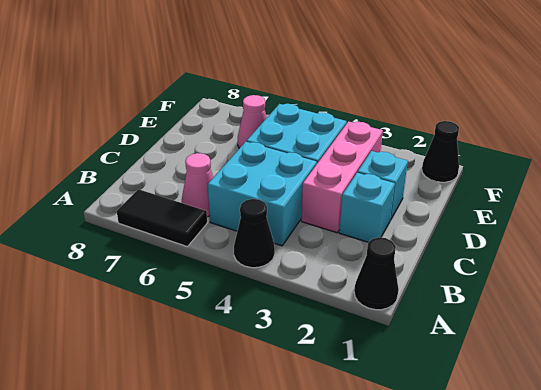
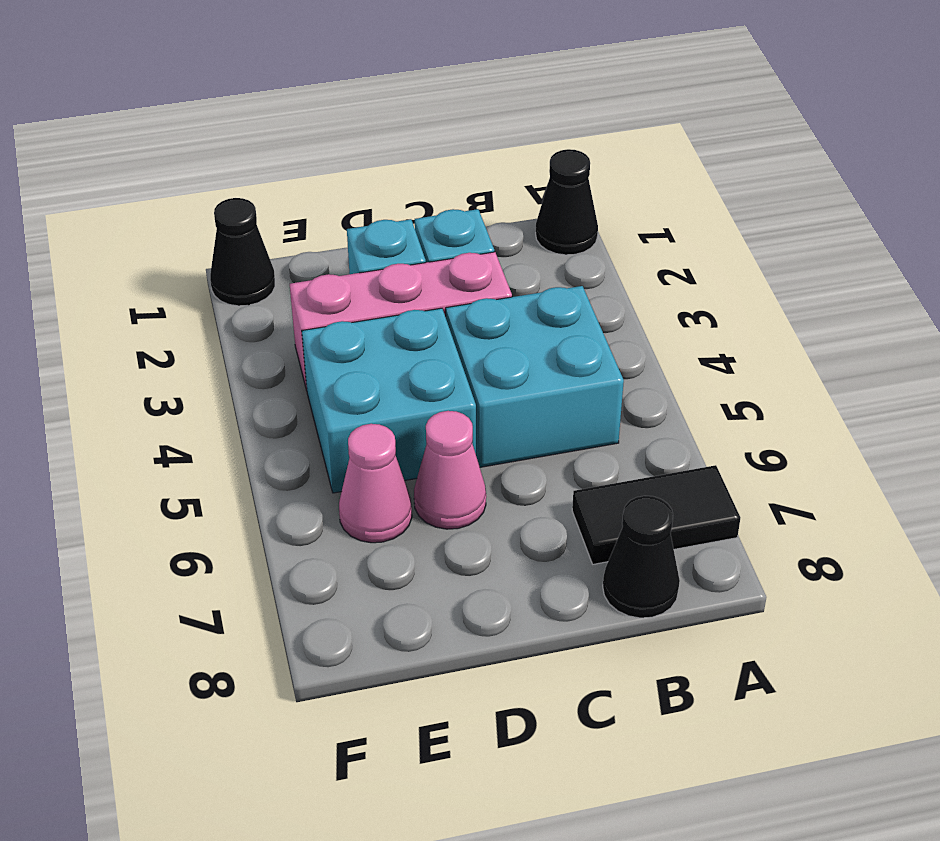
black 1x1 cone [234,199,275,268] -> black 1x1 cone moved to [603,496,680,618]
black 1x2 tile [117,189,207,246] -> black 1x2 tile turned to [572,465,740,564]
pink 1x1 cone [182,153,213,217] -> pink 1x1 cone moved to [414,411,486,529]

